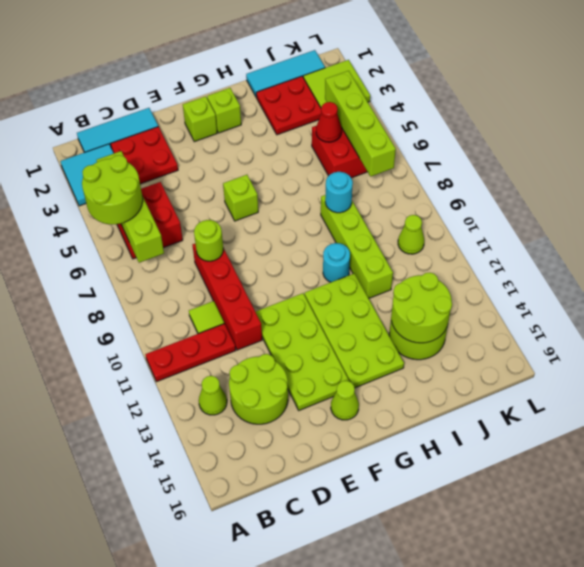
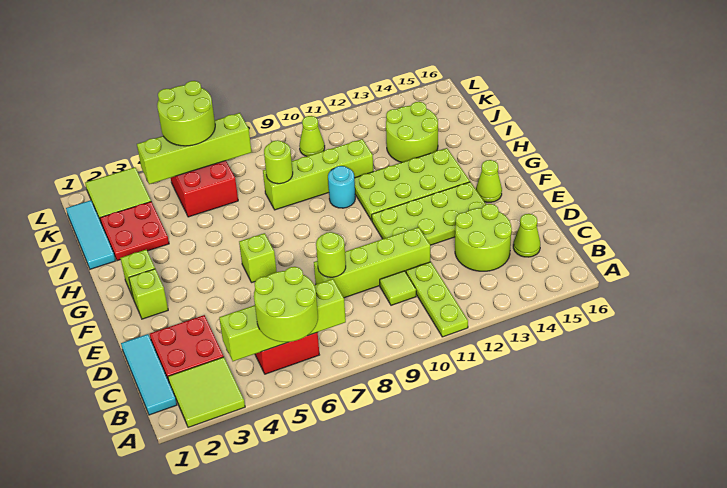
cyan 2x2 tile [60,144,114,206] -> lime 2x2 tile [168,357,245,427]
red 1x3 plate [145,324,236,382] -> lime 1x3 plate [406,262,468,337]
lime 1x1 cone [199,376,227,415] -> lime 1x1 cone moved to [513,214,540,257]
red 1x4 brick [193,244,262,350] -> lime 1x4 brick [314,227,430,298]
cyan 1x1 round brick [325,172,353,213] -> lime 1x1 round brick [264,140,293,184]
lime 2x2 round brick [391,273,452,343] -> lime 2x2 round brick moved to [157,81,215,146]
red 1x1 cone [316,102,342,142] -> none

